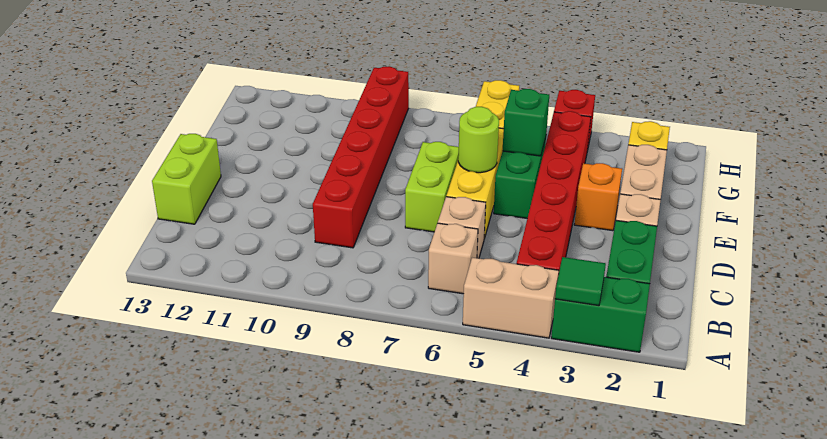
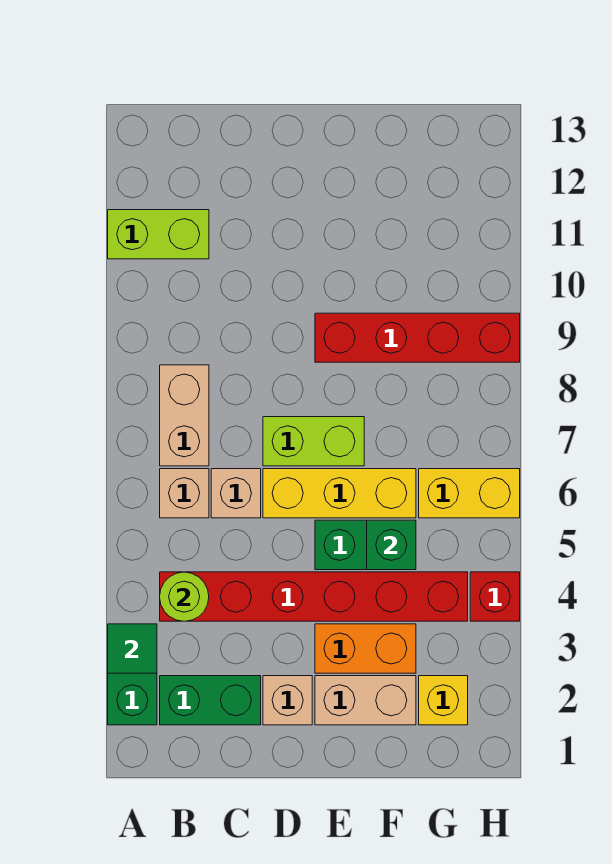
tan 1x2 brick [463,258,559,338] -> tan 1x2 brick moved to [160,365,209,466]
red 1x6 brick [313,66,409,248] -> red 1x4 brick [315,313,520,362]
lime 1x2 brick [152,134,221,224] -> lime 1x2 brick moved to [108,210,209,259]
orange 1x1 brick [574,163,622,231] -> orange 1x2 brick [315,624,416,673]
lime 1x1 round brick [458,107,499,173] -> lime 1x1 round brick moved to [160,572,209,621]

